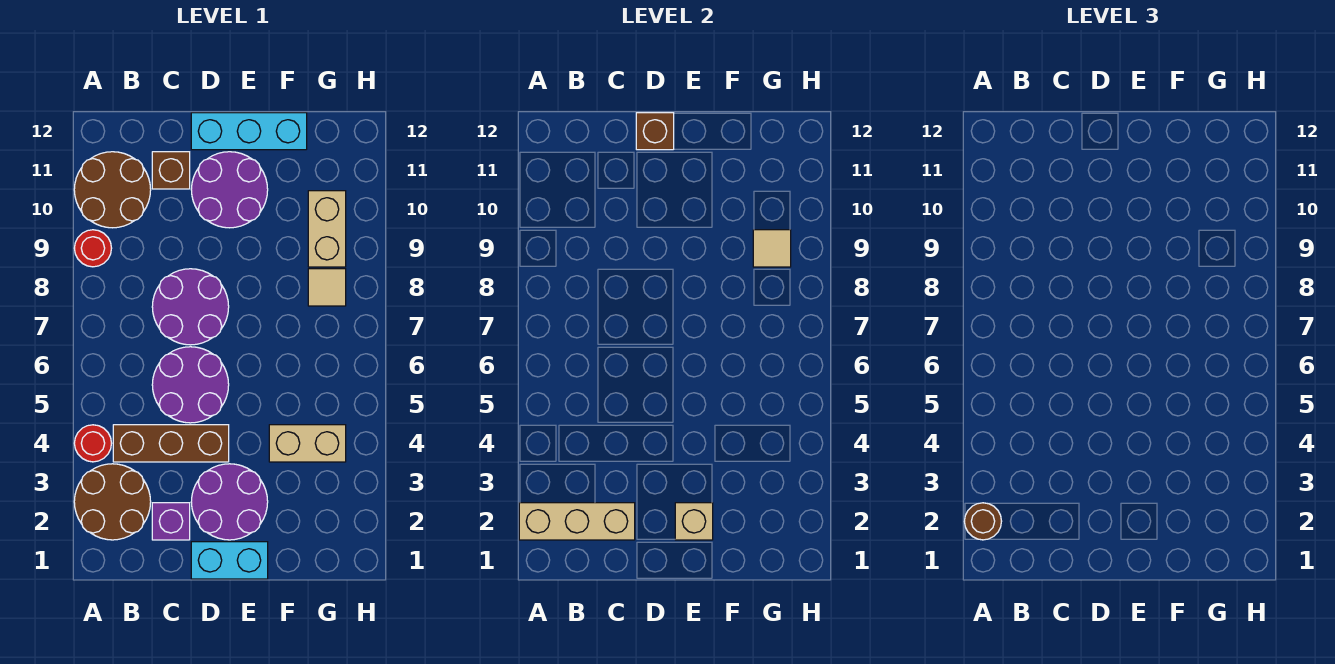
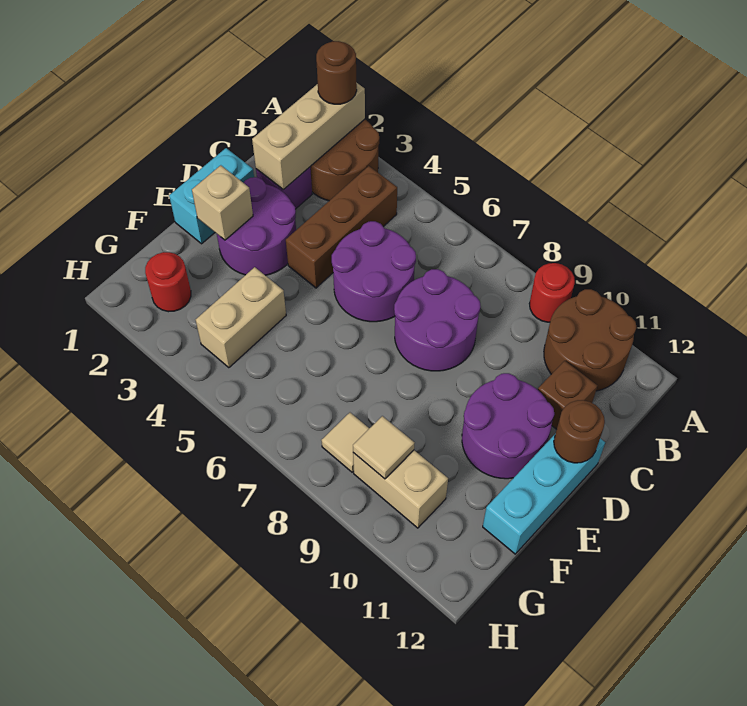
red 1x1 round brick [74,425,112,462] -> red 1x1 round brick moved to [145,252,191,312]
brown 1x1 brick [636,113,674,150] -> brown 1x1 round brick [554,400,605,463]

